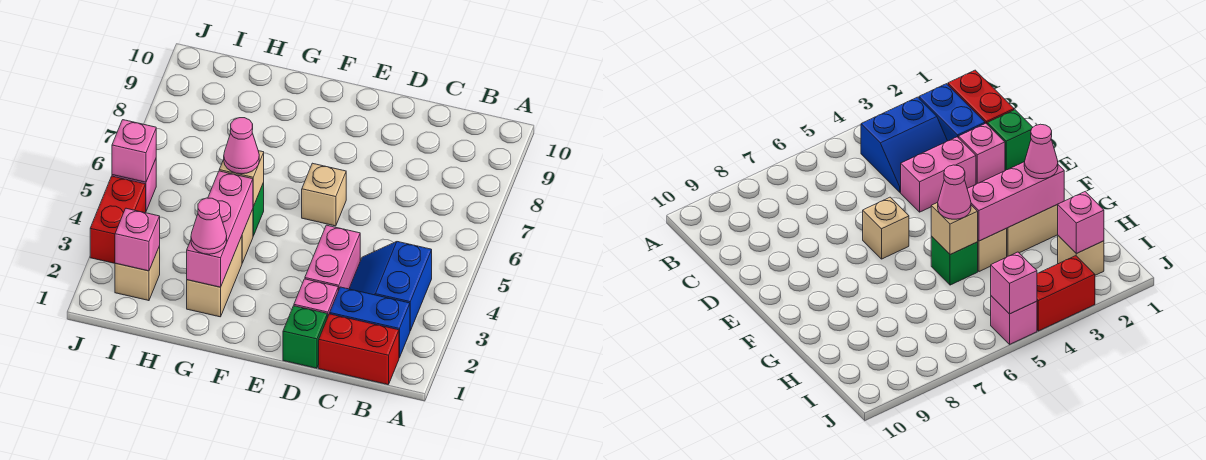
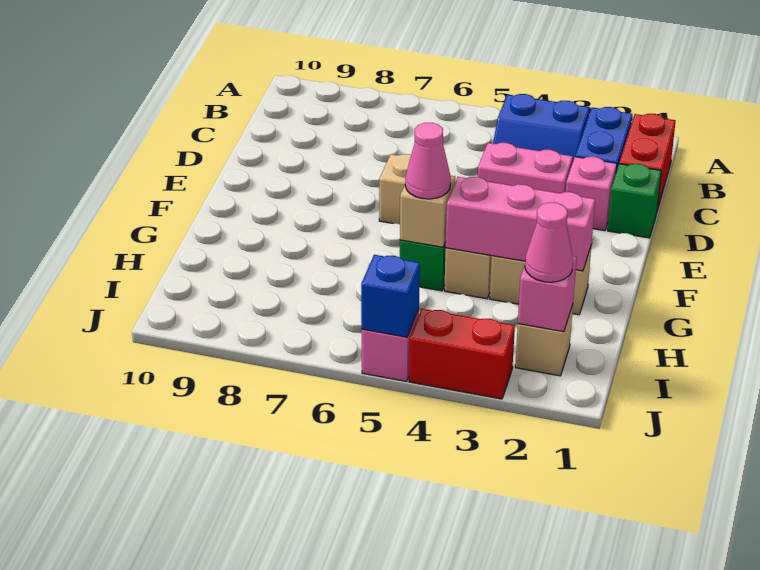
pink 1x1 cone [191,198,227,254] -> pink 1x1 cone moved to [525,203,573,282]
pink 1x1 brick [112,120,156,182] -> blue 1x1 brick [361,255,420,337]

